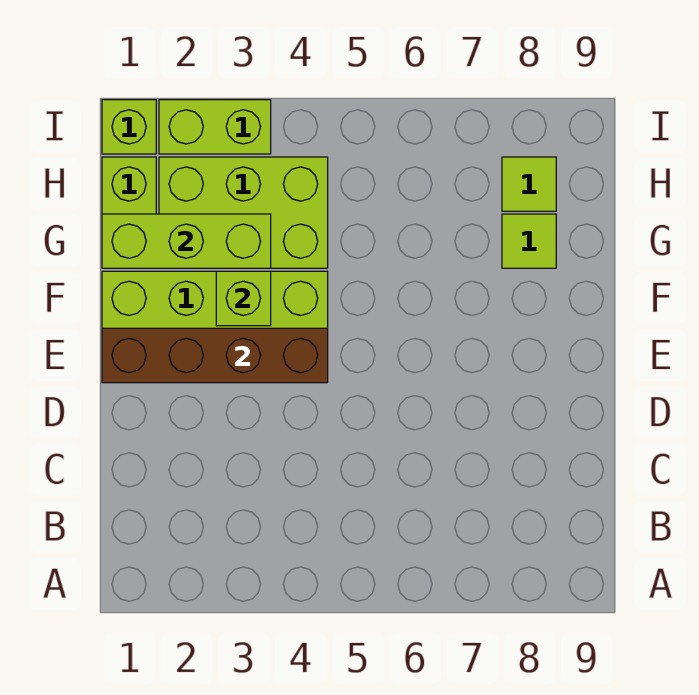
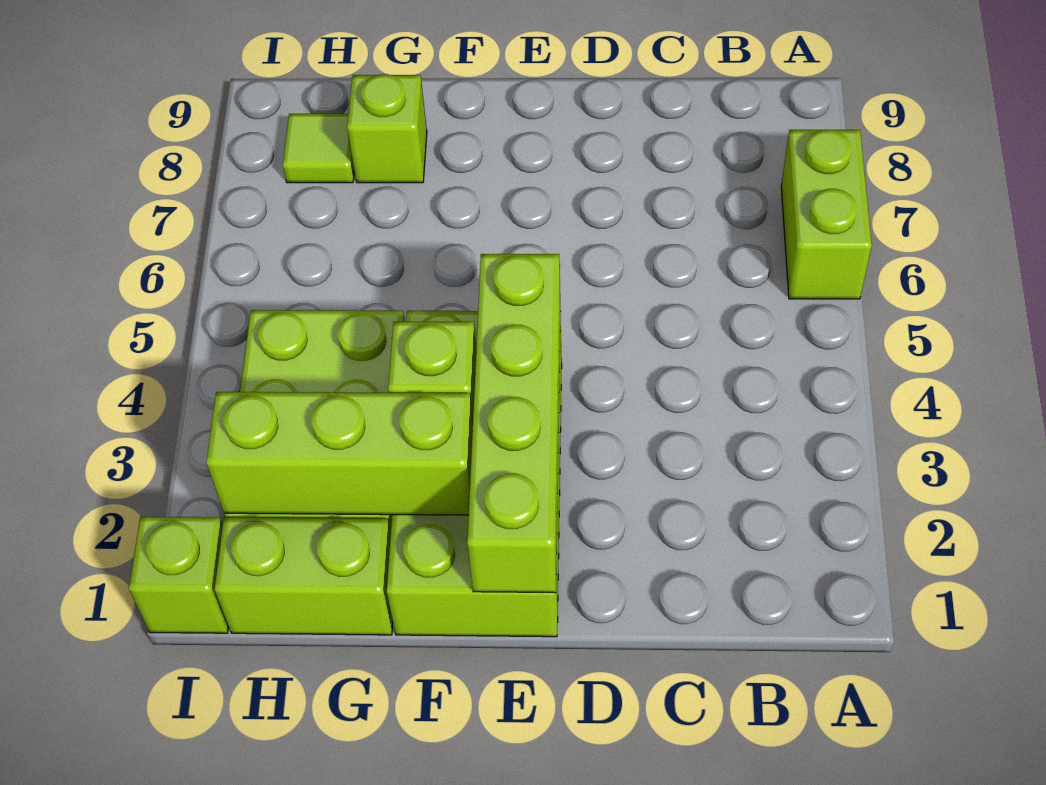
brown 1x4 brick [102,328,328,383] -> lime 1x4 brick [467,254,561,593]
lime 1x3 brick [102,214,271,268] -> lime 1x3 brick turned to [206,392,473,515]
lime 1x1 tile [502,214,556,268] -> lime 1x1 brick [347,74,427,183]
lime 1x2 brick [159,100,271,154] -> lime 1x2 brick moved to [781,130,872,299]

